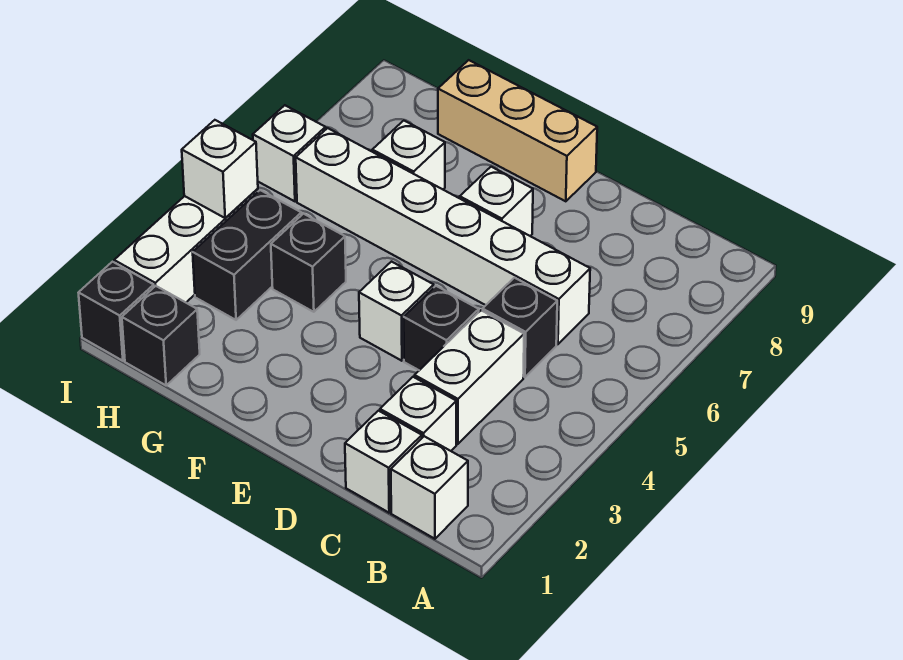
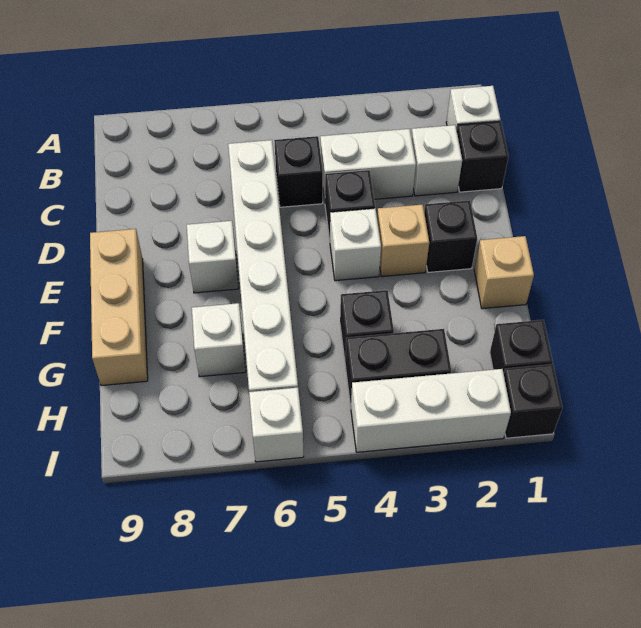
white 1x1 brick [345,411,422,513] -> black 1x1 brick [457,121,508,192]
none -> black 1x1 brick [424,200,477,272]
none -> tan 1x1 brick [377,204,429,277]
none -> tan 1x1 brick [474,236,534,309]
white 1x1 brick [182,120,258,218] -> none

